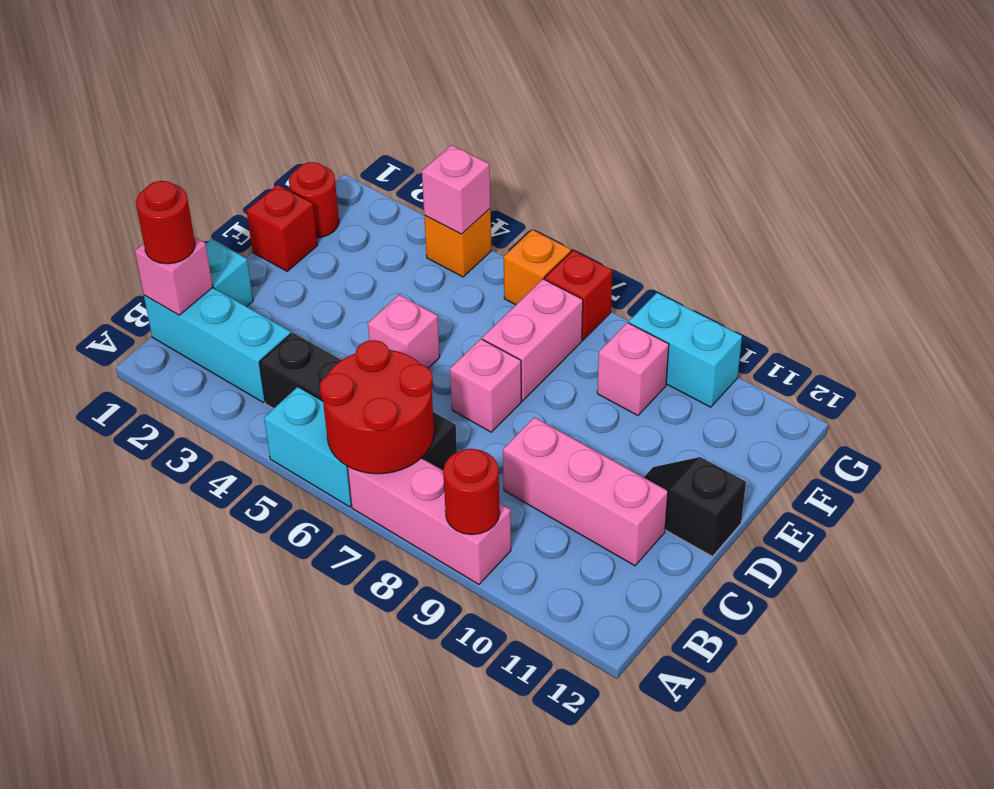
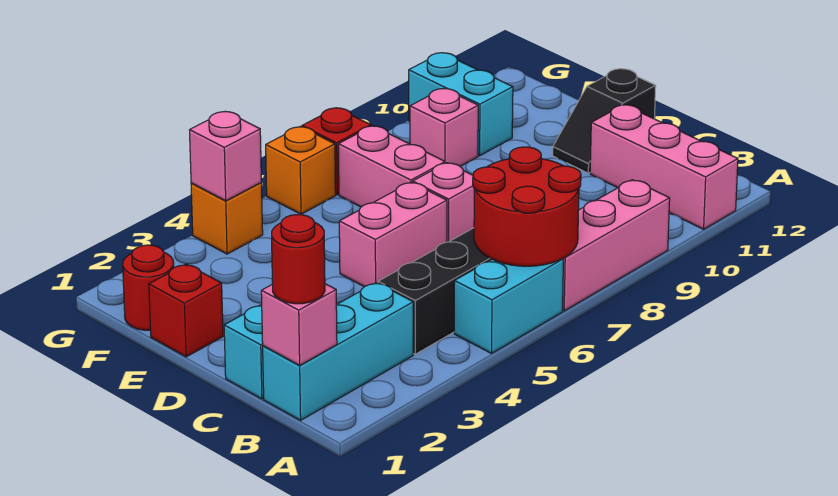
red 1x1 round brick [443,449,500,535] -> none
pink 1x3 brick [503,417,668,566] -> pink 1x3 brick turned to [590,105,738,229]
pink 1x1 brick [368,295,440,368] -> pink 1x2 brick [339,182,447,287]
cyan 1x2 brick [629,293,742,407] -> cyan 1x2 brick turned to [409,53,513,156]

